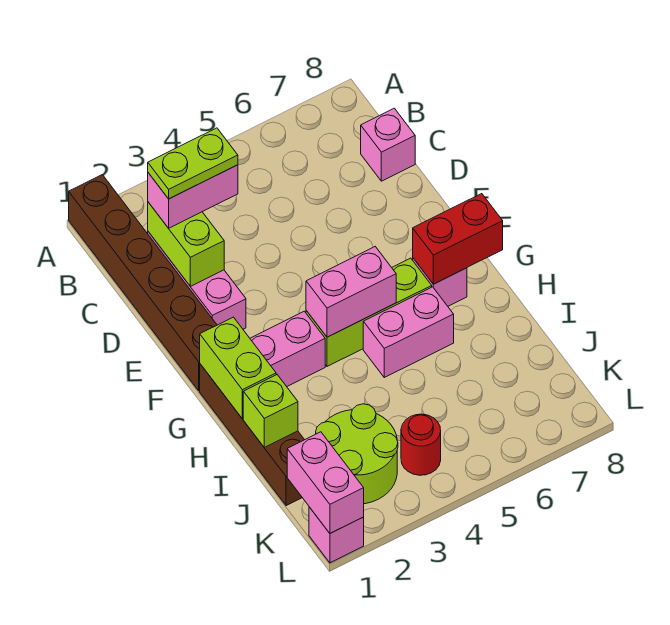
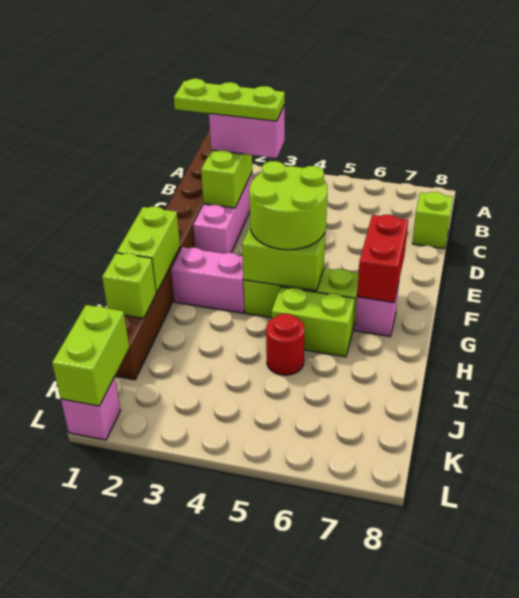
lime 1x2 plate [148,128,238,199] -> lime 1x3 plate [174,79,285,121]
pink 1x1 brick [361,108,415,181] -> lime 1x1 brick [412,192,453,249]
pink 1x2 brick [306,247,396,337] -> lime 1x2 brick [242,225,325,291]
red 1x2 brick [413,194,503,284] -> red 1x2 brick turned to [357,215,408,303]
pink 1x2 brick [363,287,454,377] -> lime 1x2 brick [272,287,355,357]
lime 2x2 round brick [316,404,398,504] -> lime 2x2 round brick moved to [249,161,327,250]
pink 1x2 brick [287,432,364,533] -> lime 1x2 brick [52,305,129,406]
red 1x1 round brick [401,414,441,475] -> red 1x1 round brick moved to [266,314,304,375]

